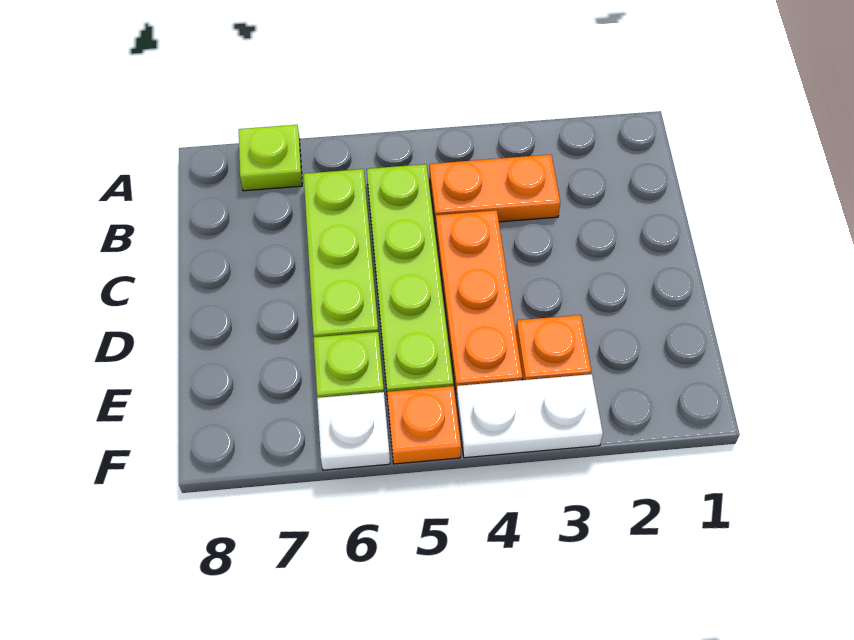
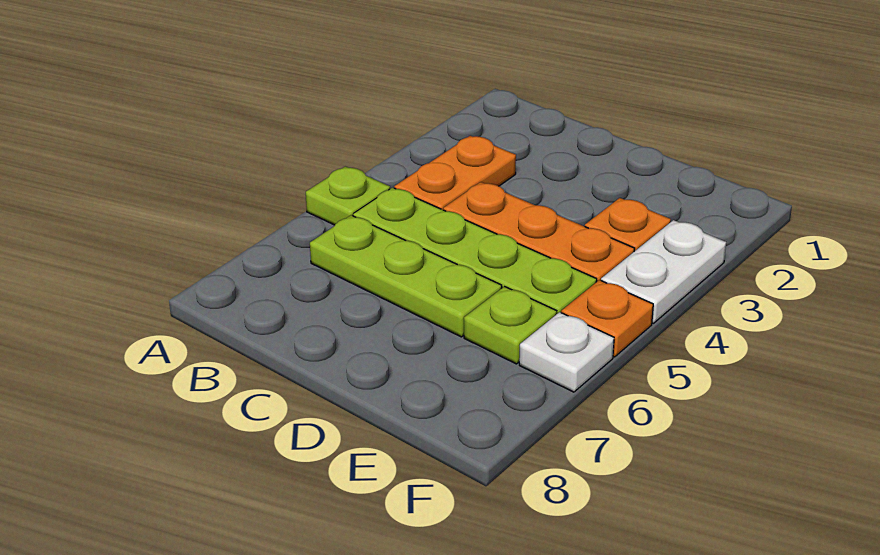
lime 1x1 plate [239,125,302,191] -> lime 1x1 plate moved to [306,166,390,225]

